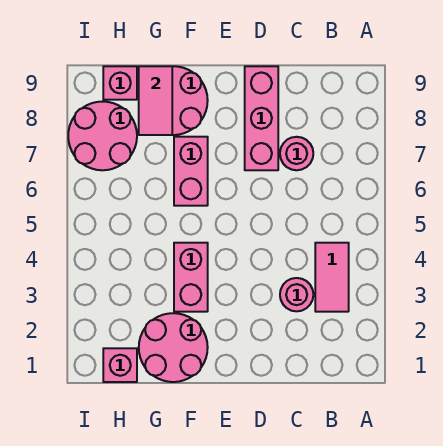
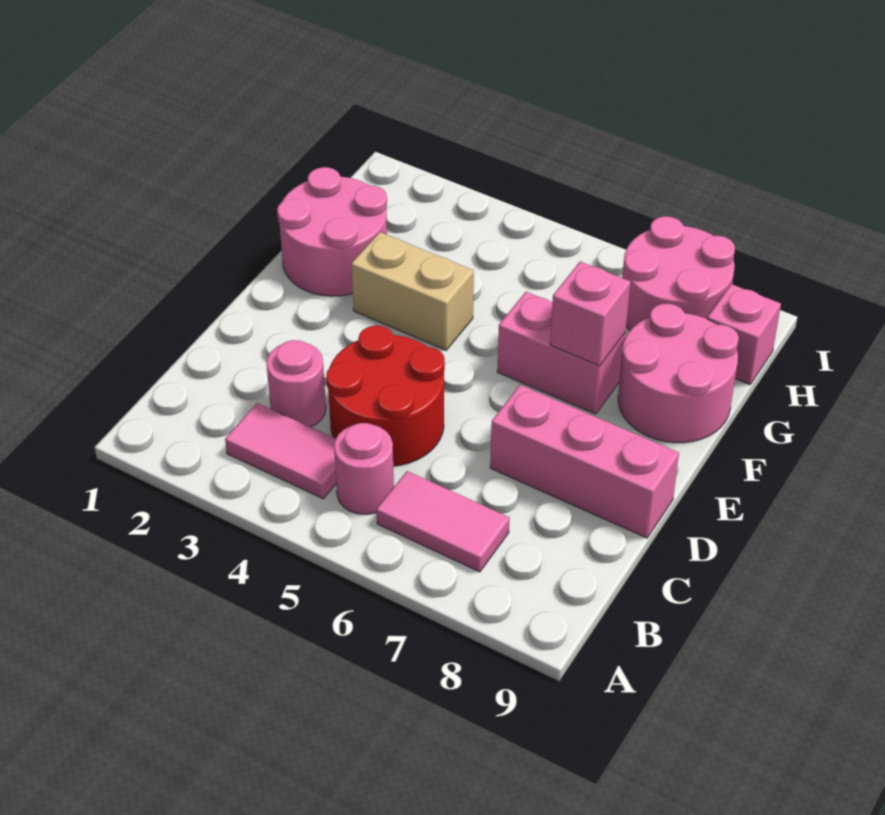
none -> red 2x2 round brick [326,326,445,466]
pink 1x1 round brick [280,137,313,170] -> pink 1x1 round brick moved to [334,423,394,514]
pink 1x2 brick [174,243,208,312] -> tan 1x2 brick [351,232,474,350]
pink 1x2 tile [139,66,172,135] -> pink 1x2 tile moved to [376,471,510,572]
pink 1x1 brick [103,348,137,382] -> pink 1x1 brick moved to [550,262,630,366]

